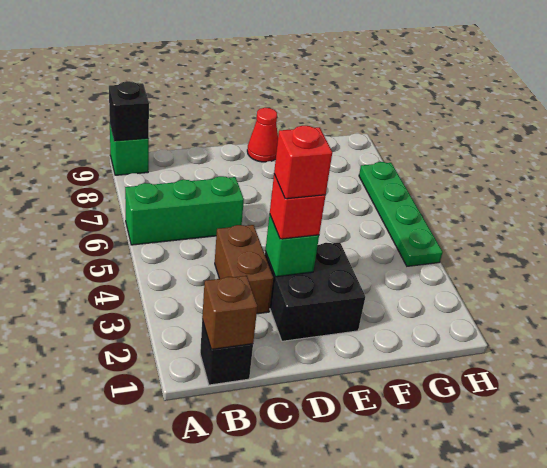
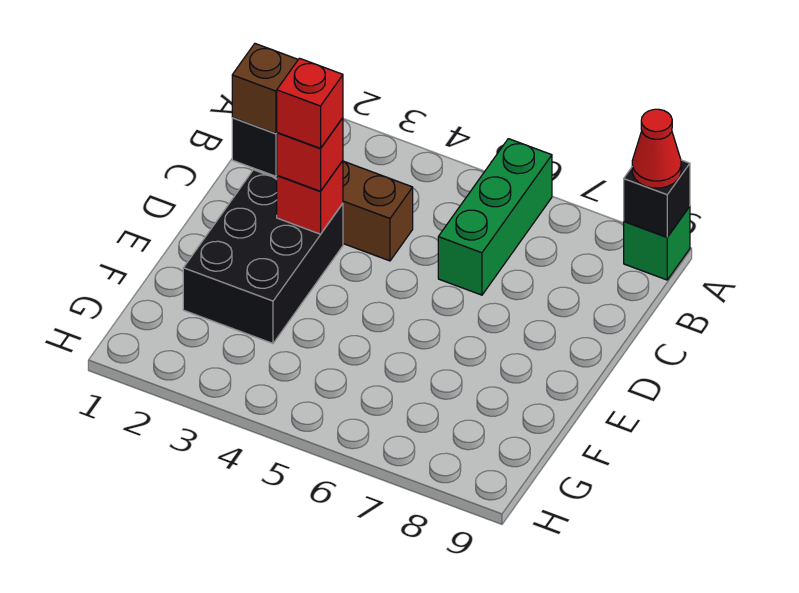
black 2x2 brick [265,242,365,341] -> black 2x3 brick [183,170,343,343]
green 1x1 brick [265,214,319,277] -> red 1x1 brick [277,161,343,234]
red 1x1 cone [247,108,278,162] -> red 1x1 cone moved to [632,109,681,188]
green 1x4 plate [359,162,443,266] -> none

